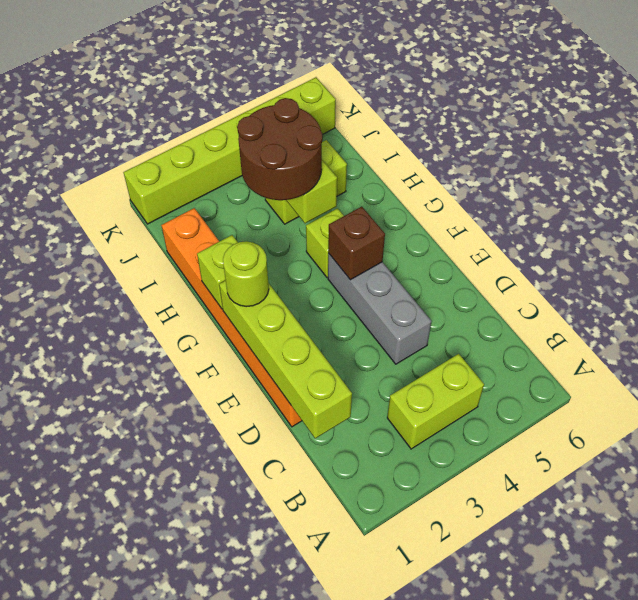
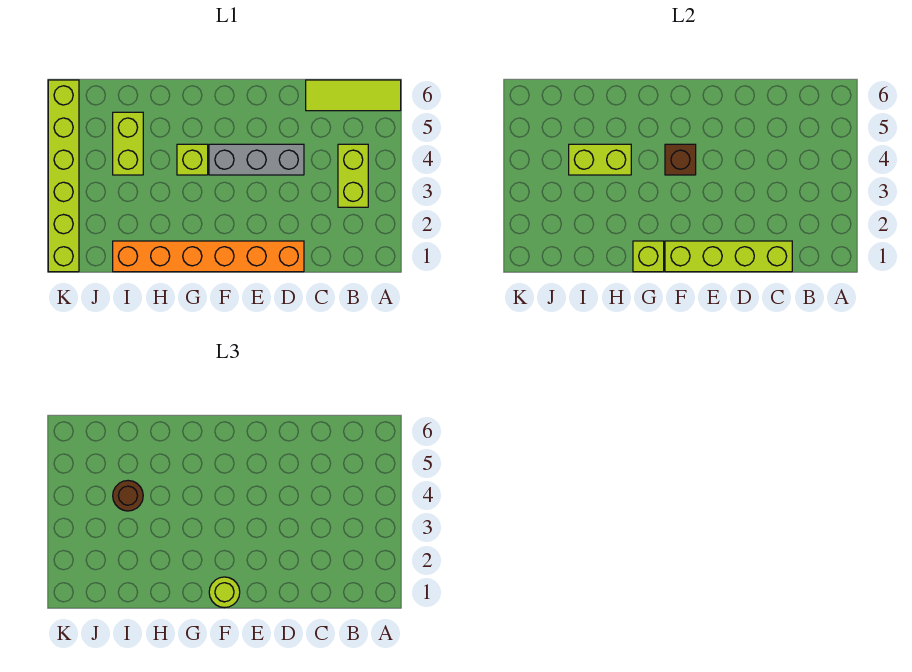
none -> lime 1x3 tile [306,80,401,111]
brown 2x2 round brick [237,98,323,200] -> brown 1x1 round brick [113,481,143,511]

